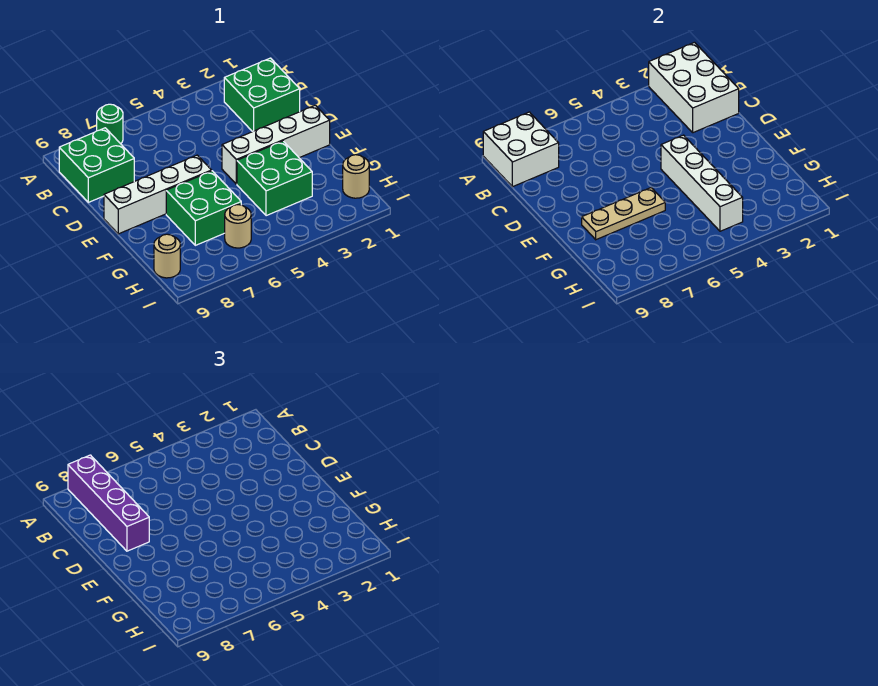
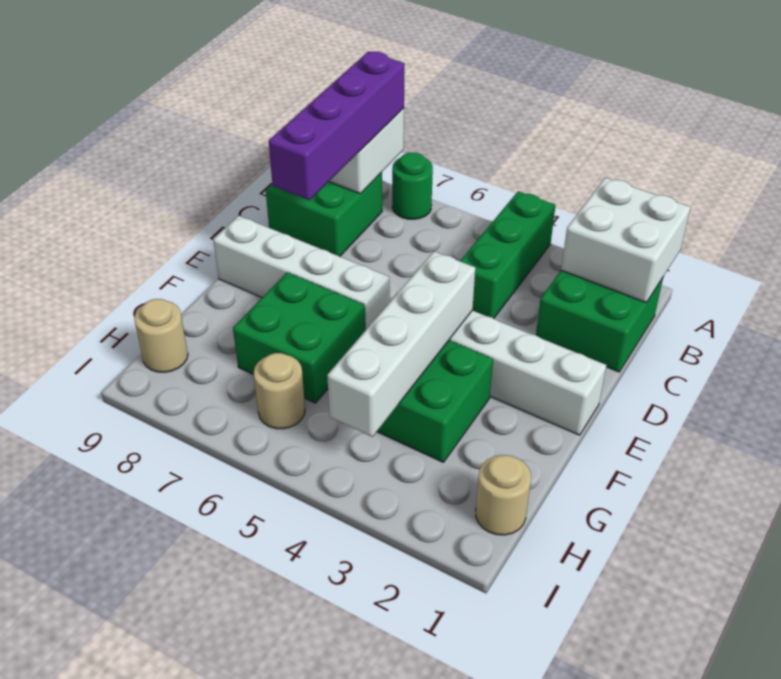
white 2x3 brick [649,42,739,133] -> white 2x2 brick [561,177,691,303]
none -> green 1x3 brick [460,191,556,318]
tan 1x3 plate [582,188,665,240] -> none

